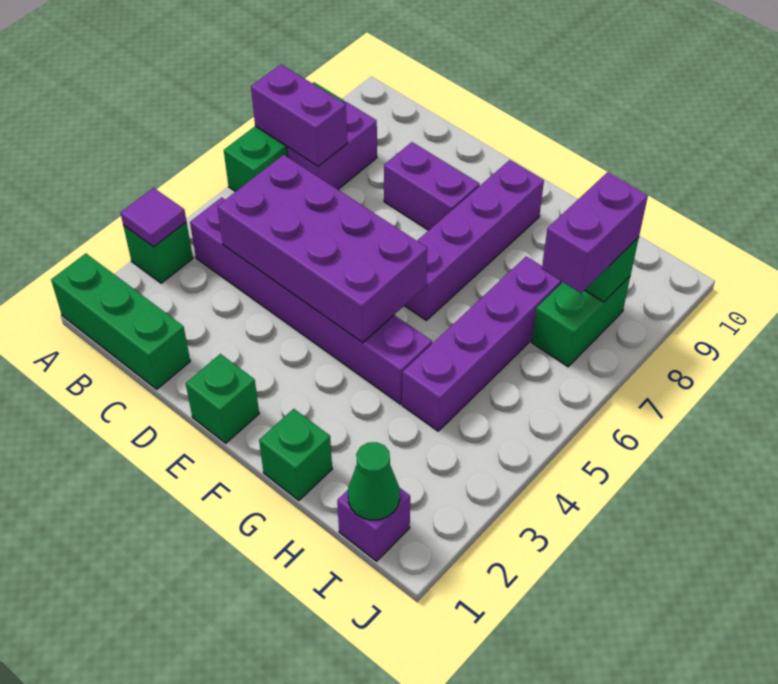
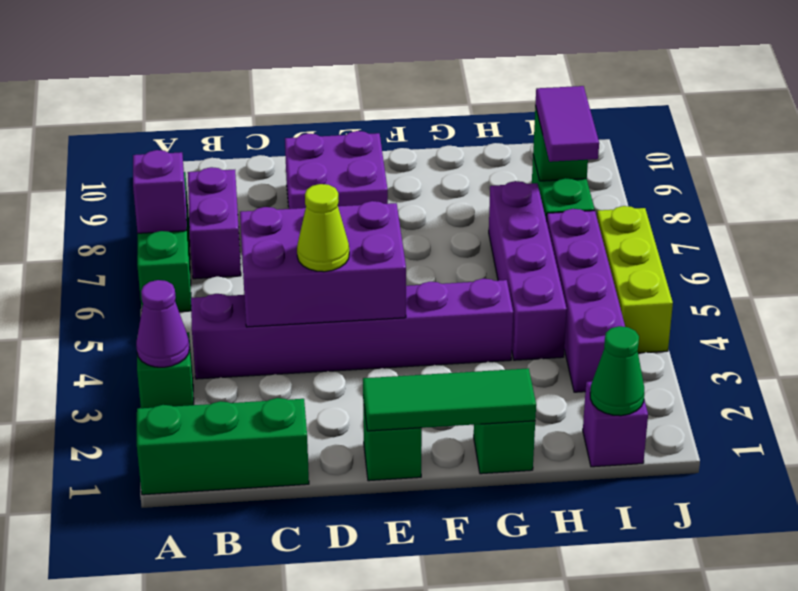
purple 1x1 tile [120,188,186,247] -> purple 1x1 cone [136,280,190,367]
purple 1x2 brick [251,65,347,166] -> purple 1x1 brick [133,150,187,233]
purple 2x4 brick [217,155,427,343] -> purple 2x3 brick [240,201,406,327]
none -> lime 1x1 cone [297,184,349,272]
purple 1x2 brick [384,142,480,230] -> purple 2x2 brick [285,131,388,209]
none -> green 1x3 tile [363,368,536,431]
purple 1x4 brick [404,160,544,320] -> purple 1x4 brick moved to [546,209,625,392]
purple 1x2 brick [542,172,648,293] -> purple 1x2 tile [535,86,599,162]
none -> lime 1x3 brick [597,206,673,353]

